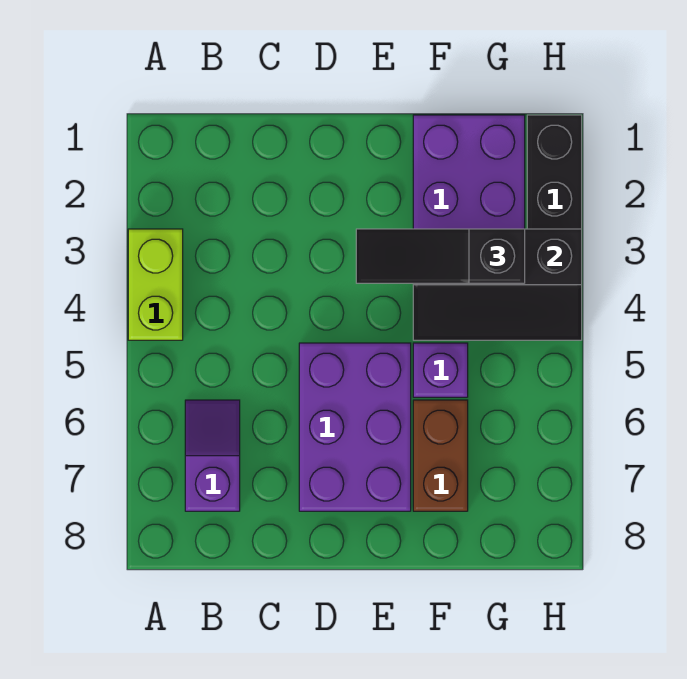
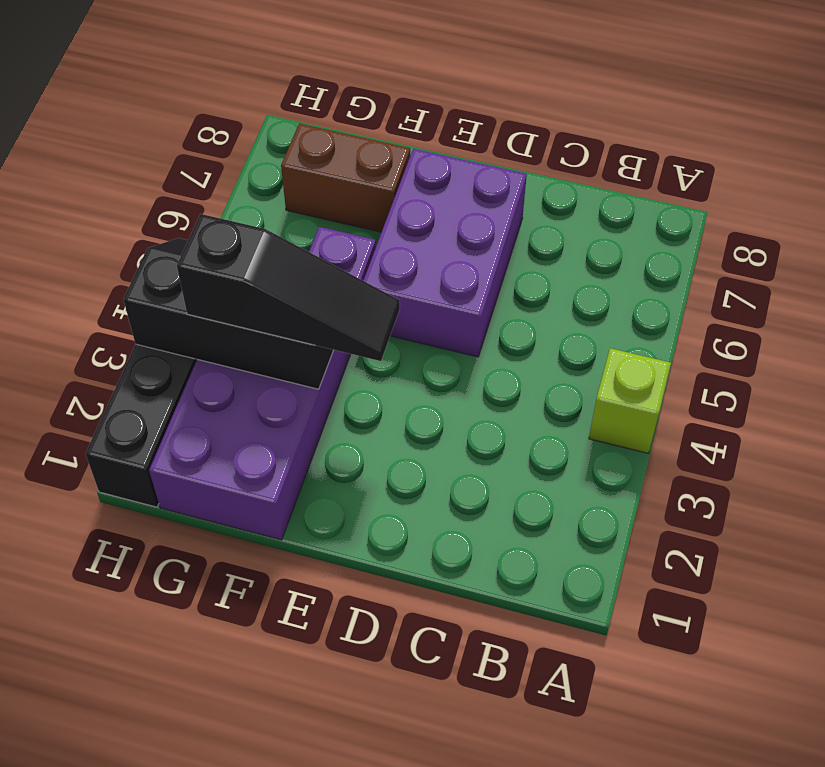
lime 1x2 brick [128,229,183,340] -> lime 1x1 brick [589,348,671,453]
purple 1x2 slope [185,400,240,511] -> none
brown 1x2 brick [413,400,468,511] -> brown 1x2 brick turned to [281,124,410,232]

